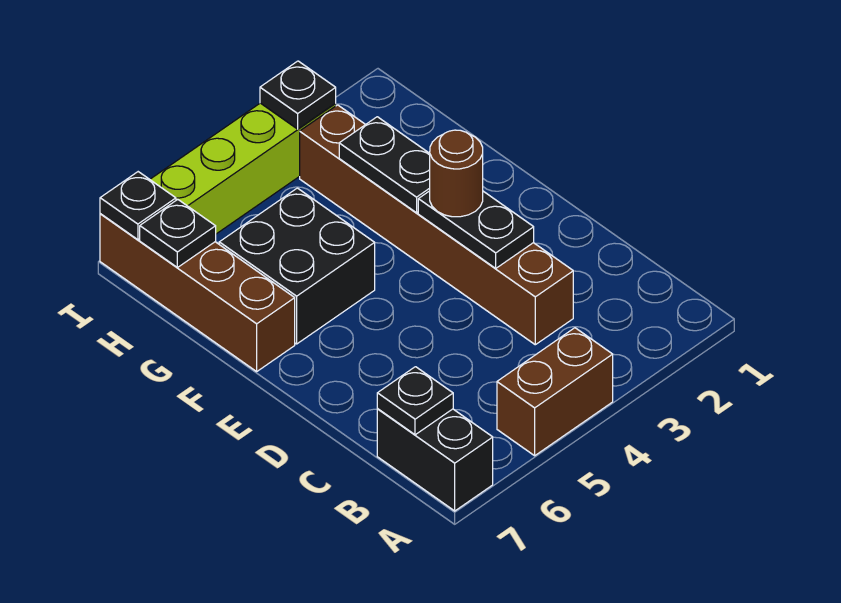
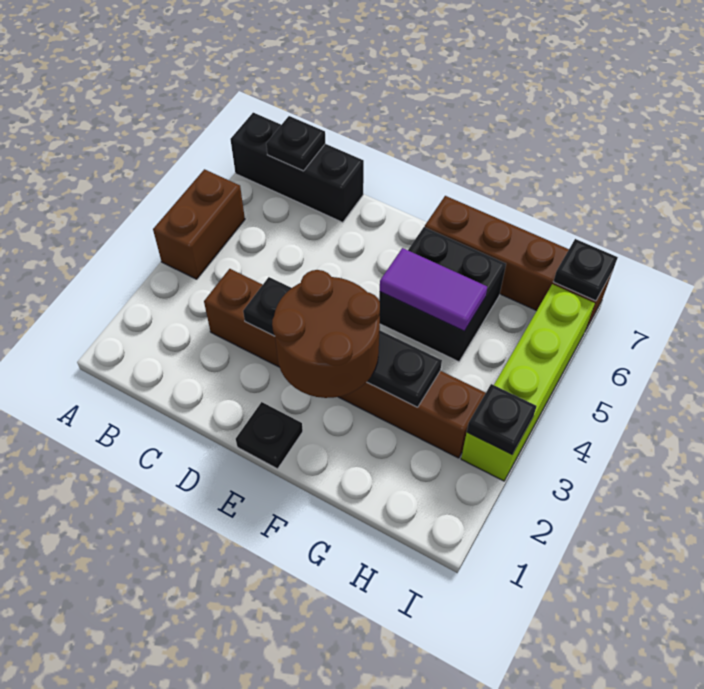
black 1x2 brick [377,409,493,511] -> black 1x3 brick [230,113,364,222]
brown 1x1 round brick [430,130,483,217] -> brown 2x2 round brick [272,270,380,398]
none -> purple 1x2 tile [380,248,487,331]
black 1x1 plate [140,199,216,268] -> black 1x1 plate moved to [236,402,303,469]

